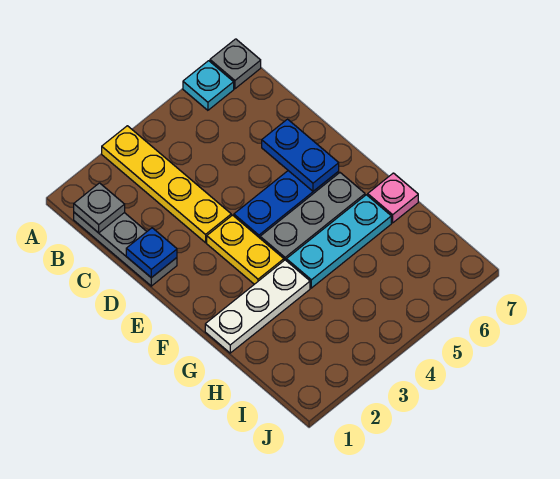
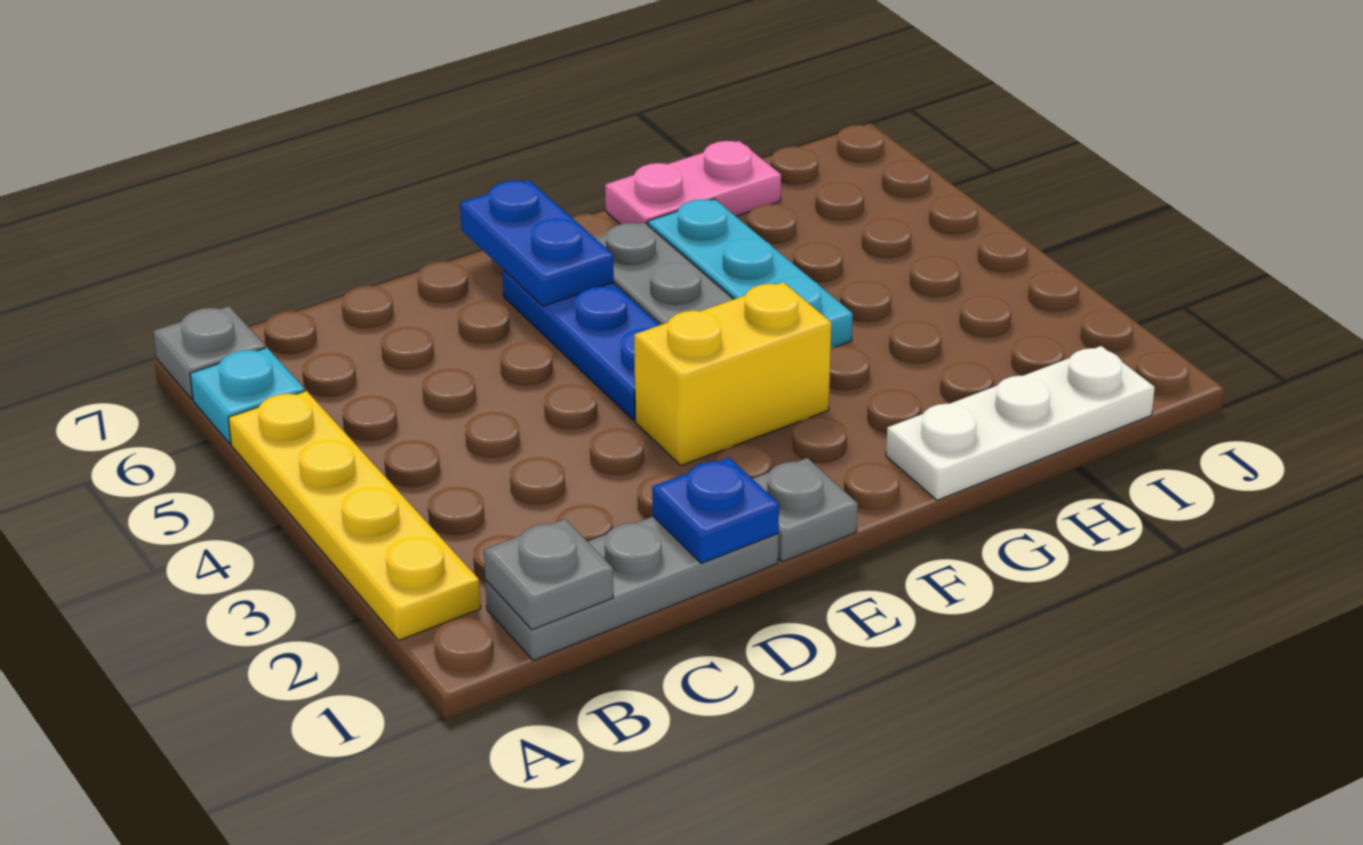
yellow 1x4 plate [102,126,231,243] -> yellow 1x4 plate turned to [228,391,481,640]
blue 1x2 plate [262,119,339,191] -> blue 1x2 plate turned to [460,180,614,306]
none -> grey 1x1 plate [753,458,858,562]
yellow 1x2 plate [207,215,284,284] -> yellow 1x2 brick [634,282,831,465]
white 1x3 plate [205,260,310,353] -> white 1x3 plate turned to [886,346,1155,500]
pink 1x1 plate [368,173,418,223] -> pink 1x2 plate [605,141,781,225]

